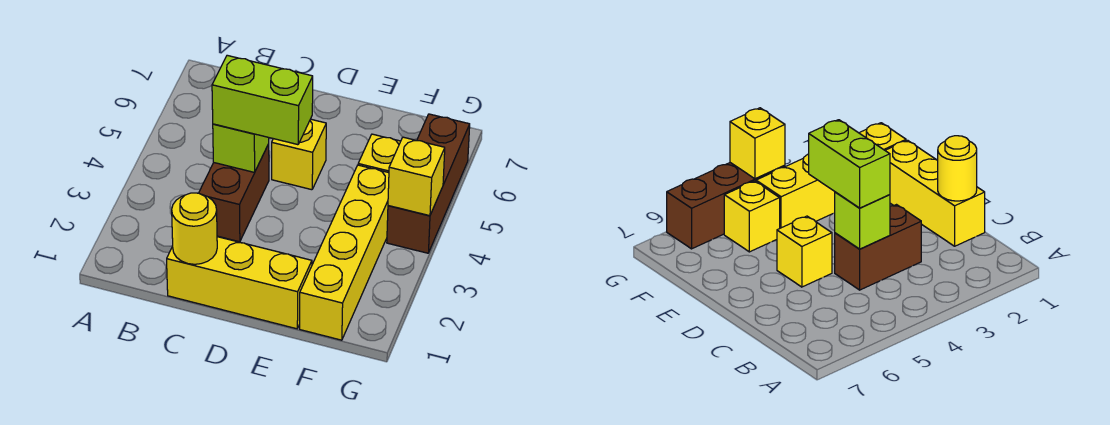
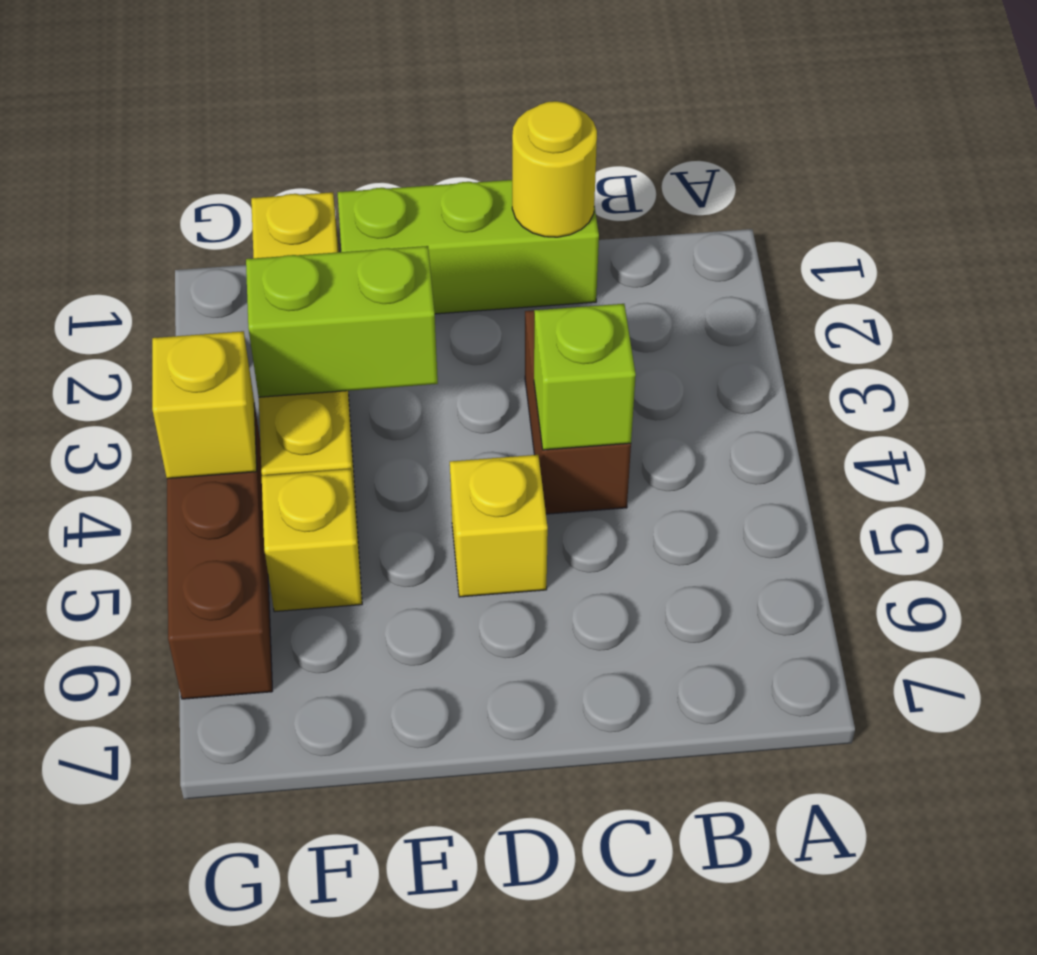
yellow 1x3 brick [167,237,312,329] -> lime 1x3 brick [337,180,599,314]
lime 1x2 brick [212,55,313,145] -> lime 1x2 brick moved to [246,246,438,397]

